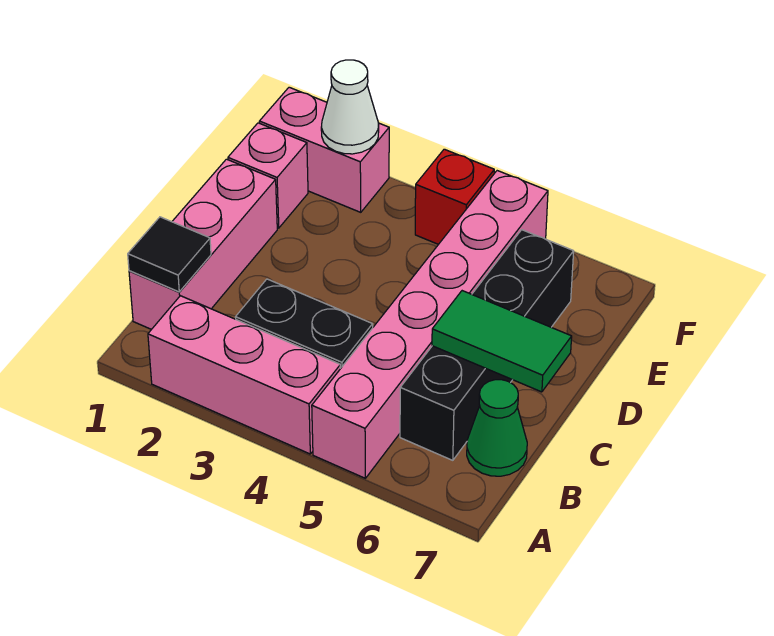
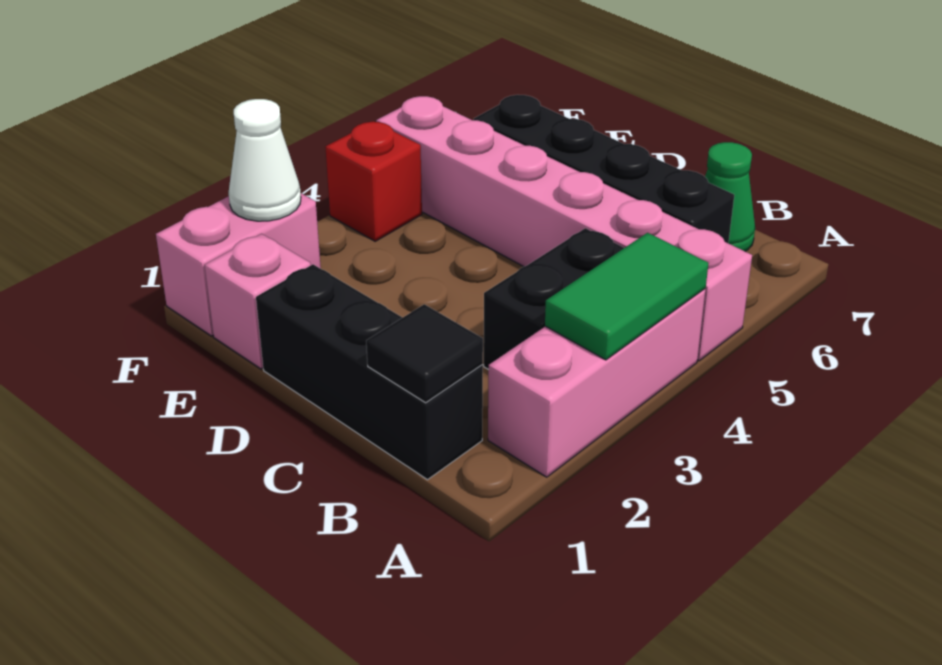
pink 1x3 brick [129,159,277,329] -> black 1x3 brick [256,264,483,480]
green 1x2 tile [432,291,572,392] -> green 1x2 tile moved to [545,233,708,360]

